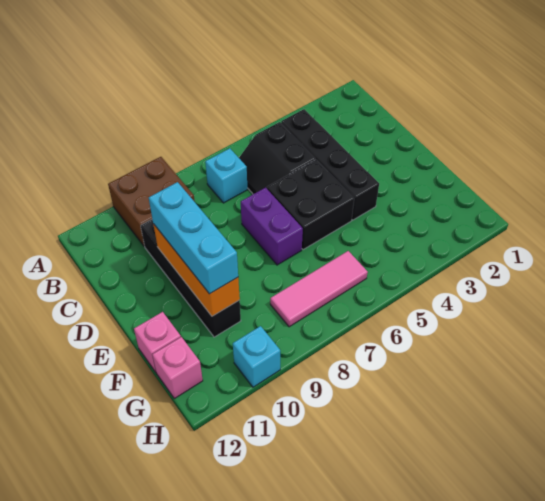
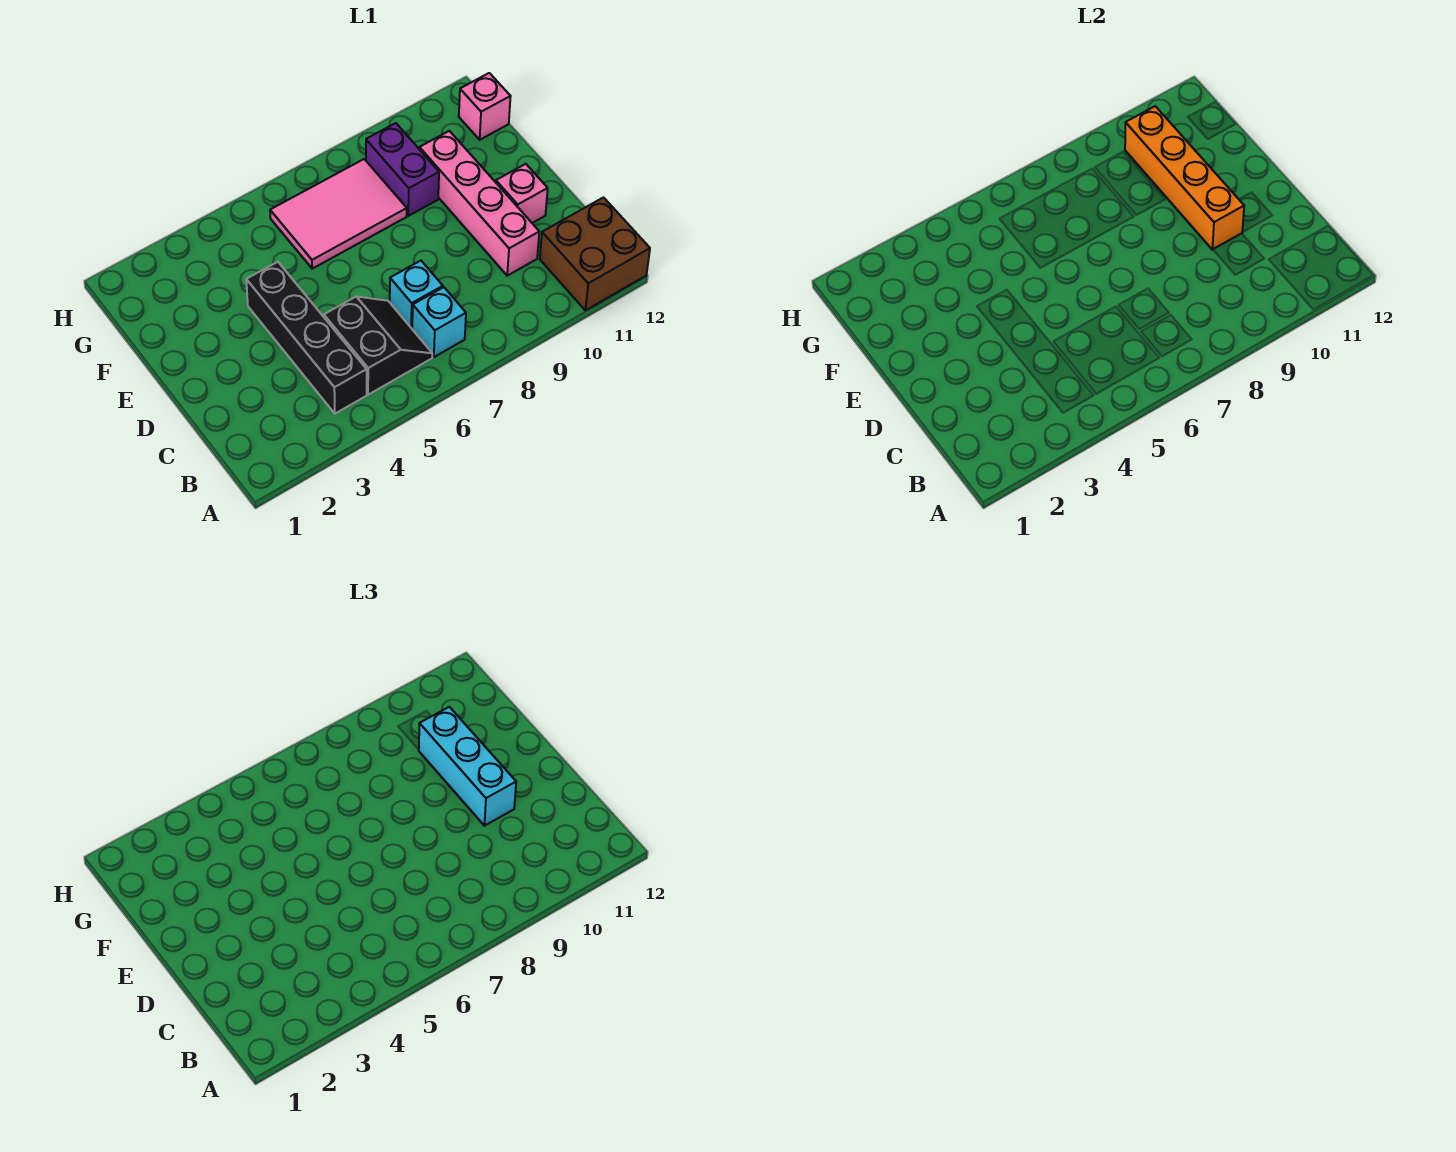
brown 2x2 brick [108,157,195,247] -> brown 2x2 brick moved to [540,198,650,310]
black 1x4 brick [141,219,241,337] -> pink 1x4 brick [419,131,539,276]
black 2x2 brick [267,159,354,250] -> none
purple 1x2 brick [241,188,303,265] -> purple 1x2 brick moved to [366,123,439,216]
orange 1x3 brick [153,224,240,316] -> orange 1x4 brick [1125,106,1244,250]
pink 1x1 brick [134,312,181,372] -> pink 1x1 brick moved to [496,164,548,223]
pink 1x3 tile [270,251,368,327] -> pink 2x3 tile [270,159,407,269]
cyan 1x1 brick [233,326,280,387] -> cyan 1x1 brick moved to [390,261,443,328]

